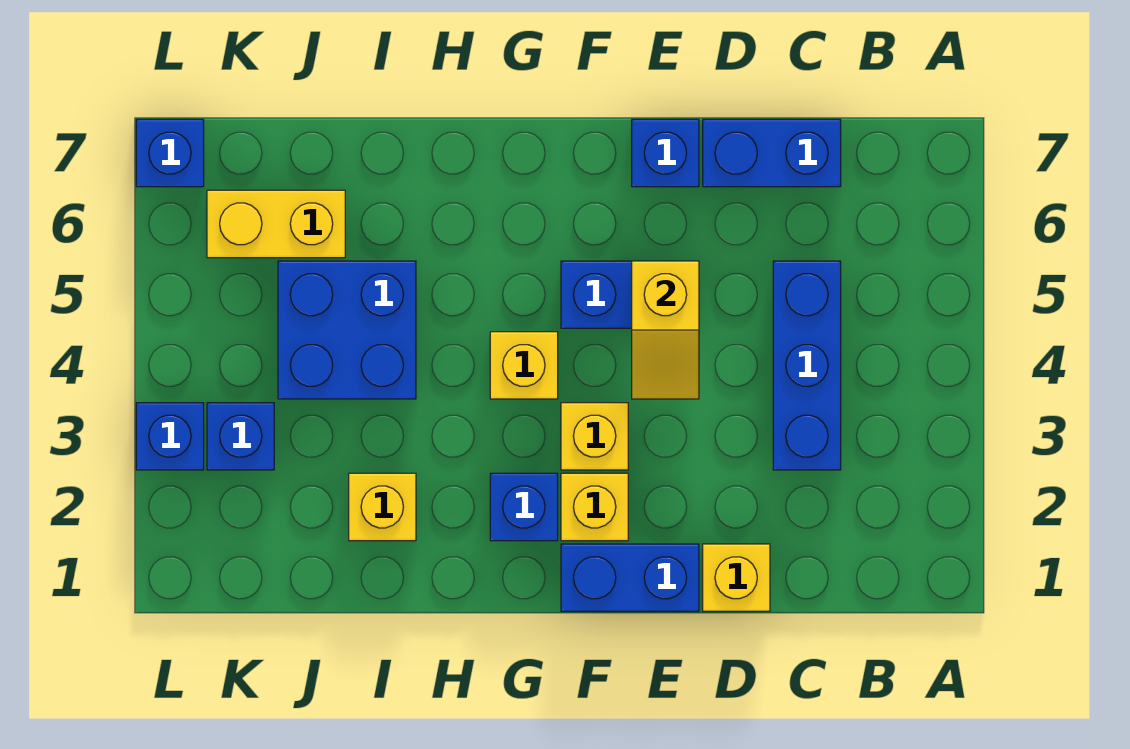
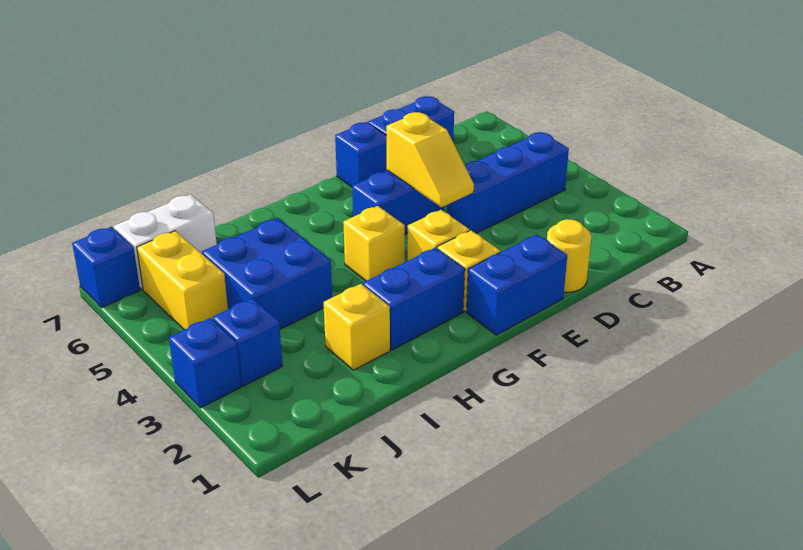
blue 1x3 brick [773,261,841,470] -> blue 1x3 brick turned to [447,132,569,233]
yellow 1x1 brick [703,544,770,611] -> yellow 1x1 round brick [547,219,591,292]
blue 1x1 brick [490,473,558,541] -> blue 1x2 brick [363,247,465,350]
yellow 1x2 brick [207,190,345,258] -> yellow 1x2 brick turned to [137,231,228,330]
none -> white 1x2 brick [114,194,217,290]

